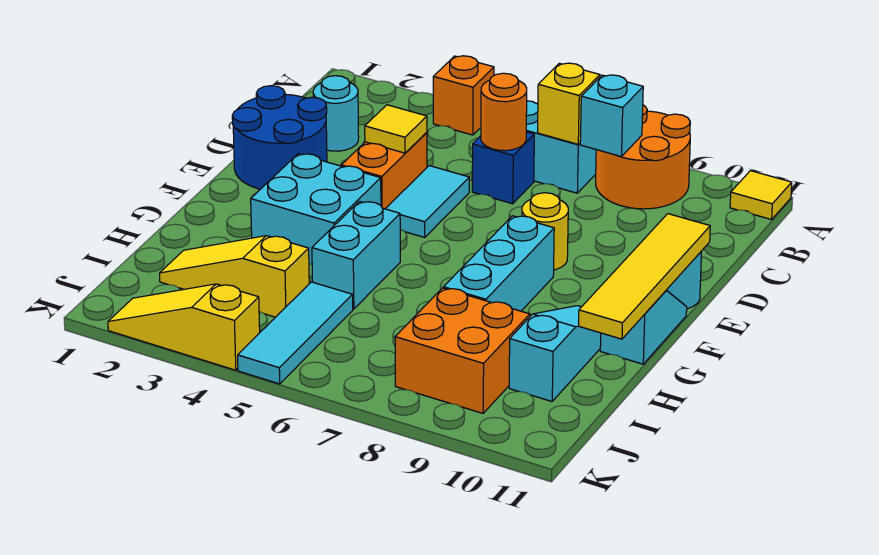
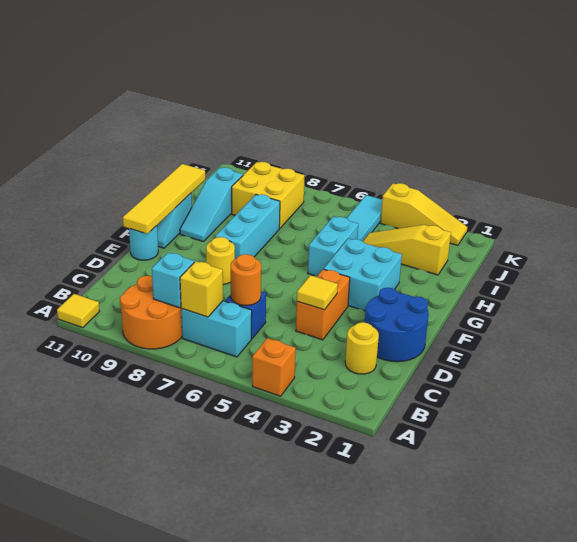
cyan 1x1 round brick [313,76,359,151] -> yellow 1x1 round brick [345,322,379,374]
cyan 1x2 tile [386,166,469,237] -> none
yellow 1x3 slope [160,236,309,317] -> yellow 1x3 slope turned to [363,225,451,275]
orange 2x2 brick [395,288,530,413] -> yellow 2x2 brick [232,162,305,228]

